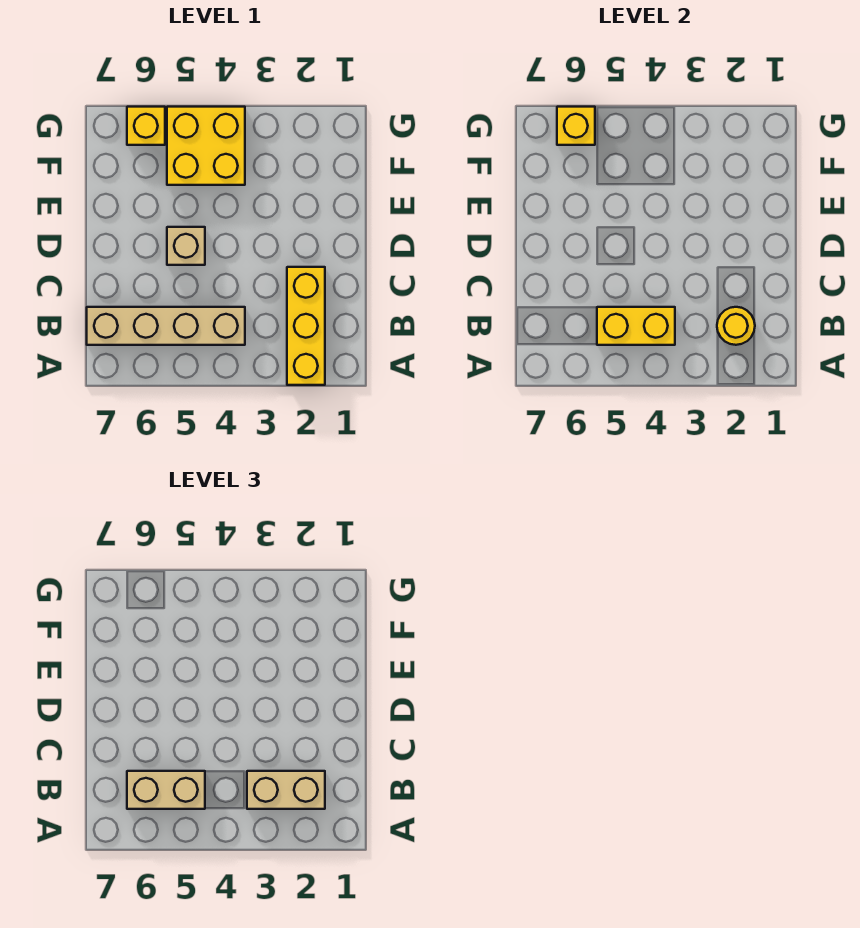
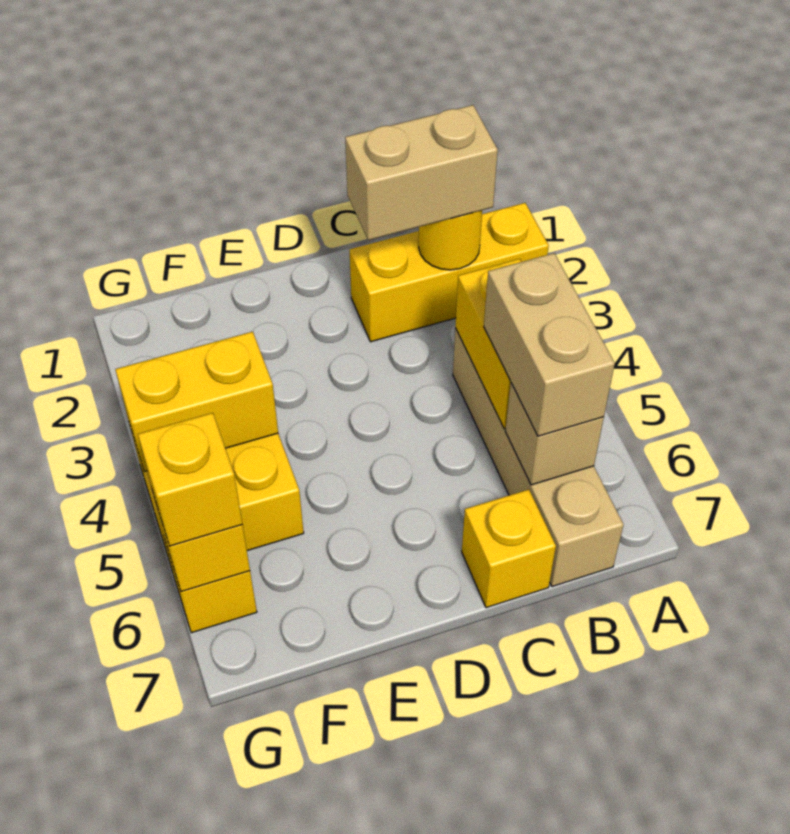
tan 1x2 brick [247,771,325,809] -> tan 1x2 brick turned to [345,105,498,240]
none -> yellow 1x1 brick [462,489,556,608]
tan 1x1 brick [167,227,205,265] -> tan 1x1 brick moved to [505,383,604,485]
none -> yellow 1x2 brick [115,332,278,472]
none -> yellow 1x1 brick [138,413,242,546]

